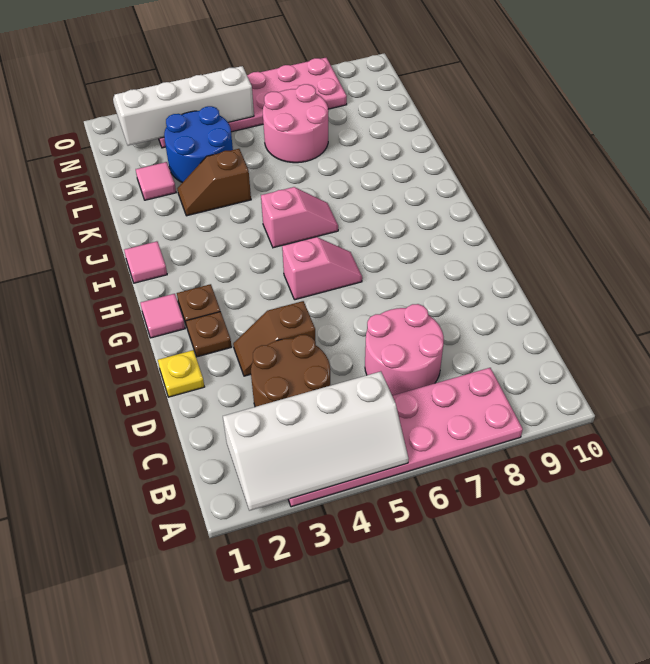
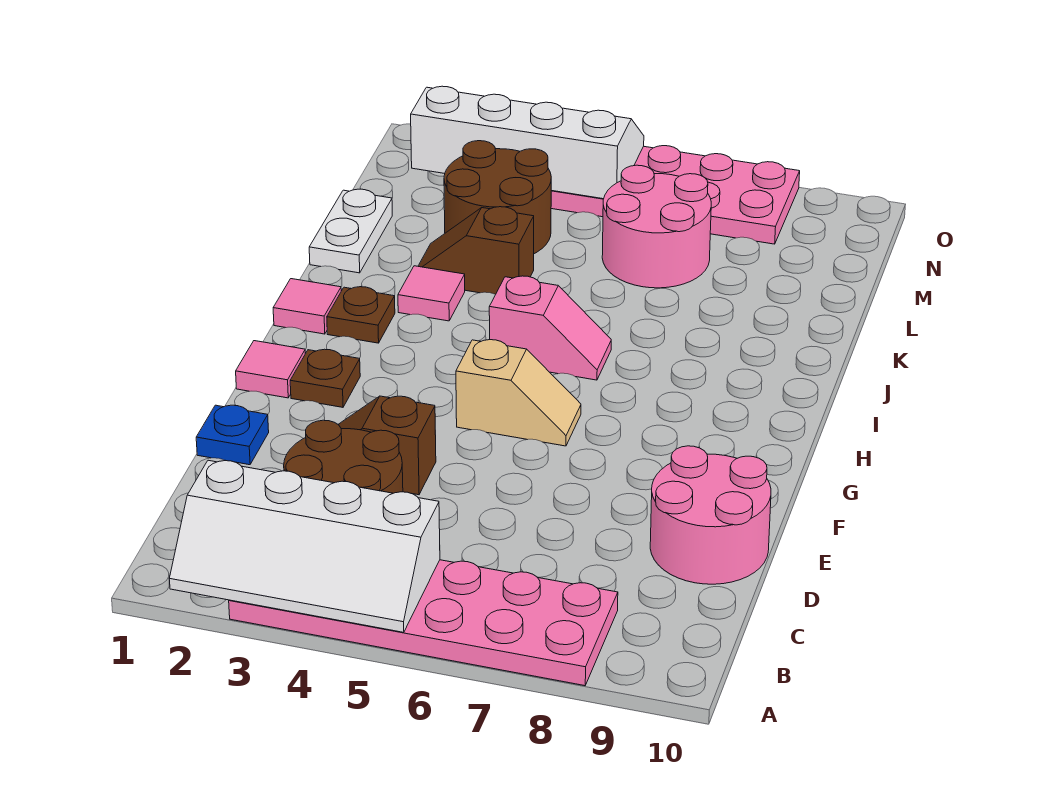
pink 2x2 round brick [365,304,444,396] -> pink 2x2 round brick moved to [650,446,771,584]
yellow 1x1 plate [158,350,204,397] -> blue 1x1 plate [196,405,269,465]
brown 1x1 plate [186,312,232,357] -> brown 1x1 plate moved to [327,287,395,343]
pink 1x2 slope [282,237,362,300] -> tan 1x2 slope [456,340,581,446]
none -> white 1x2 plate [309,189,392,273]
pink 1x1 tile [136,162,176,200] -> pink 1x1 tile moved to [398,266,465,321]
blue 2x2 round brick [164,106,233,183] -> brown 2x2 round brick [444,141,551,254]

